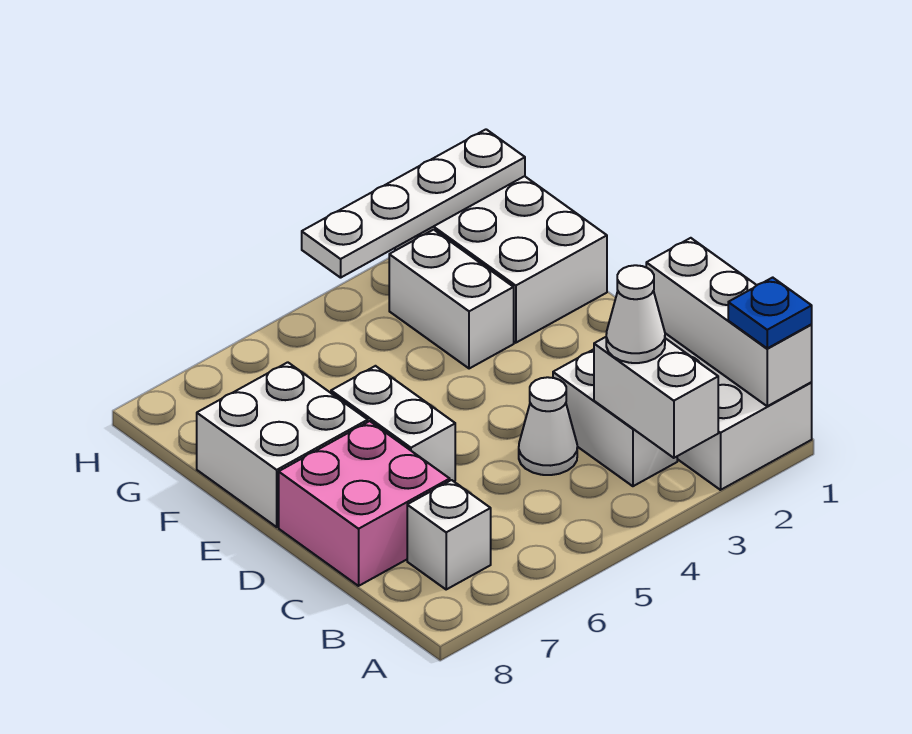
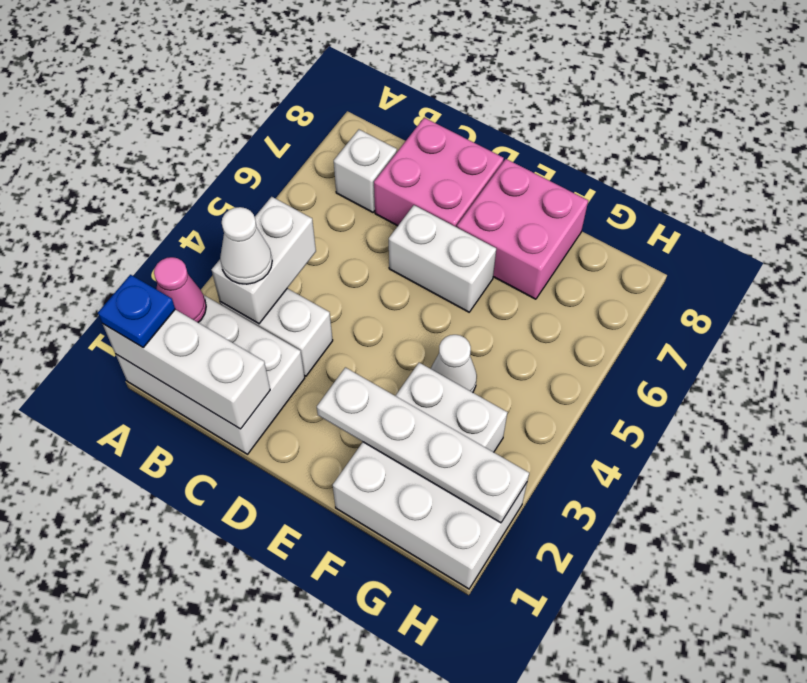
none -> pink 1x1 cone [154,257,206,322]
white 1x2 brick [594,337,718,458] -> white 1x2 brick turned to [212,197,316,324]
white 1x1 cone [519,377,577,475] -> white 1x1 cone moved to [431,335,477,392]
white 2x2 brick [197,362,368,527] -> pink 2x2 brick [457,159,588,299]
white 1x4 plate [302,129,525,278] -> white 1x4 plate turned to [317,367,529,523]

